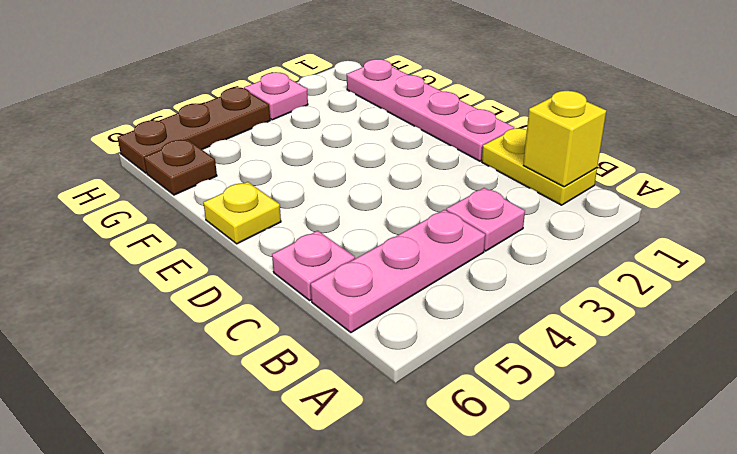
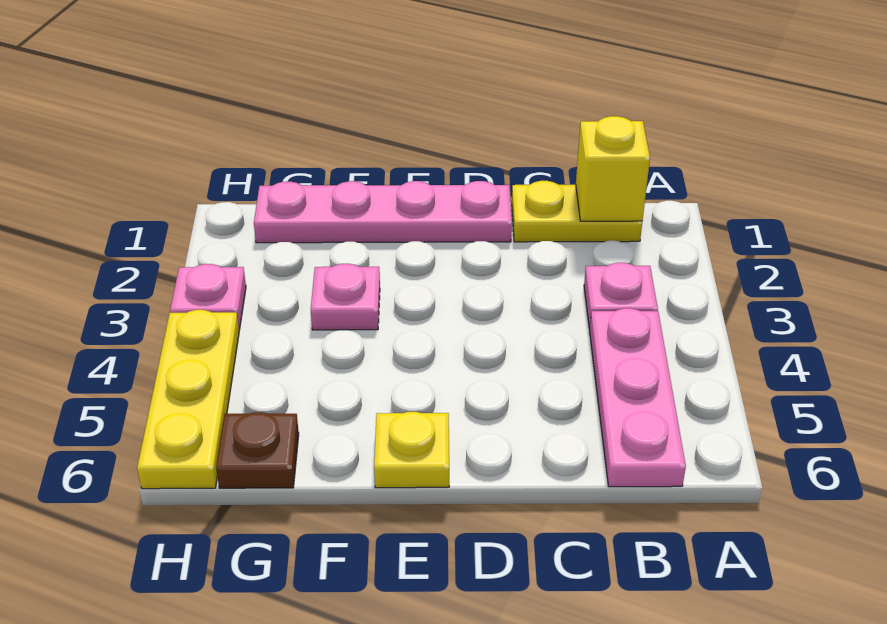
pink 1x1 plate [272,231,355,300] -> pink 1x1 plate moved to [311,264,380,330]
brown 1x3 plate [118,88,270,173] -> yellow 1x3 plate [137,310,239,489]

